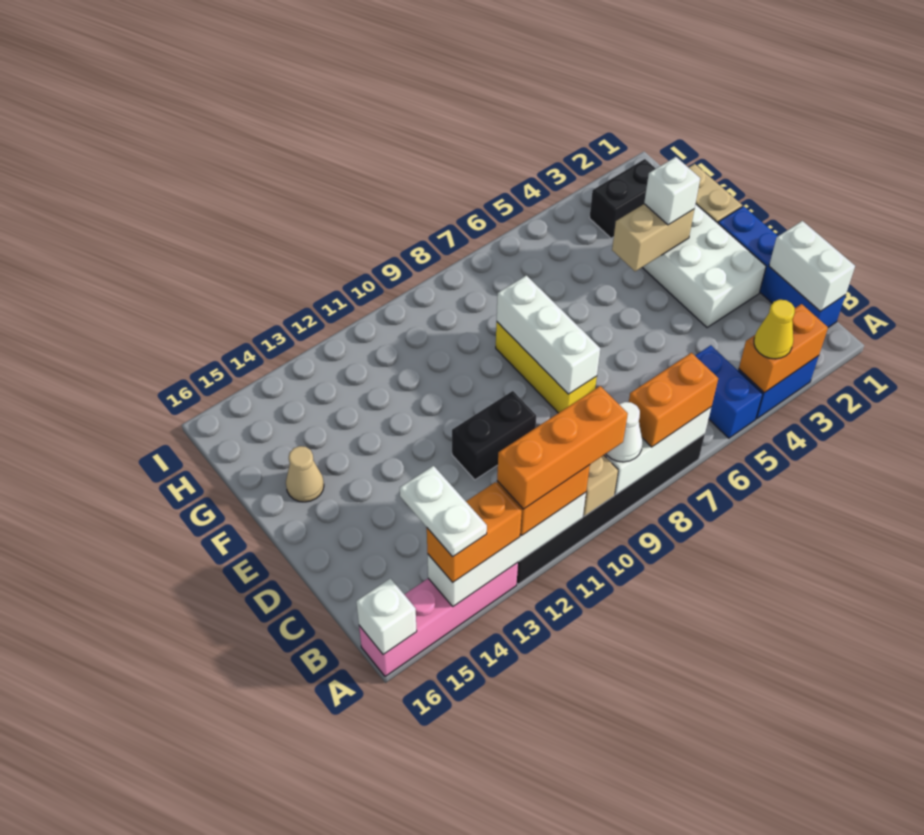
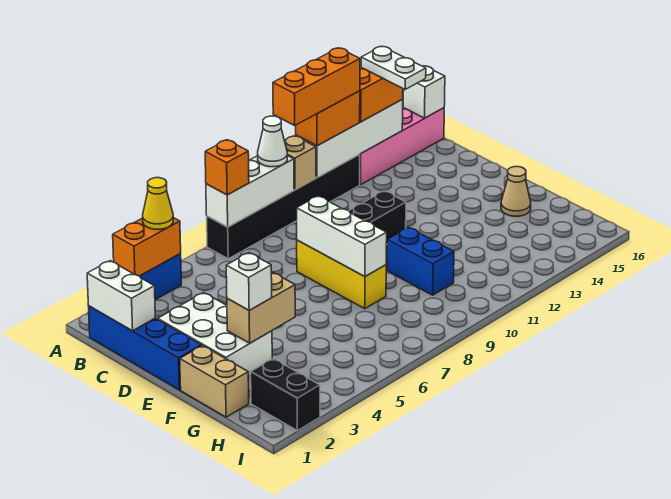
blue 1x2 brick [695,345,763,438] -> blue 1x2 brick moved to [387,227,454,295]
orange 1x2 brick [629,353,718,447] -> orange 1x1 brick [205,140,249,195]
black 1x2 brick [590,159,656,238] -> black 1x2 brick turned to [251,359,320,431]

